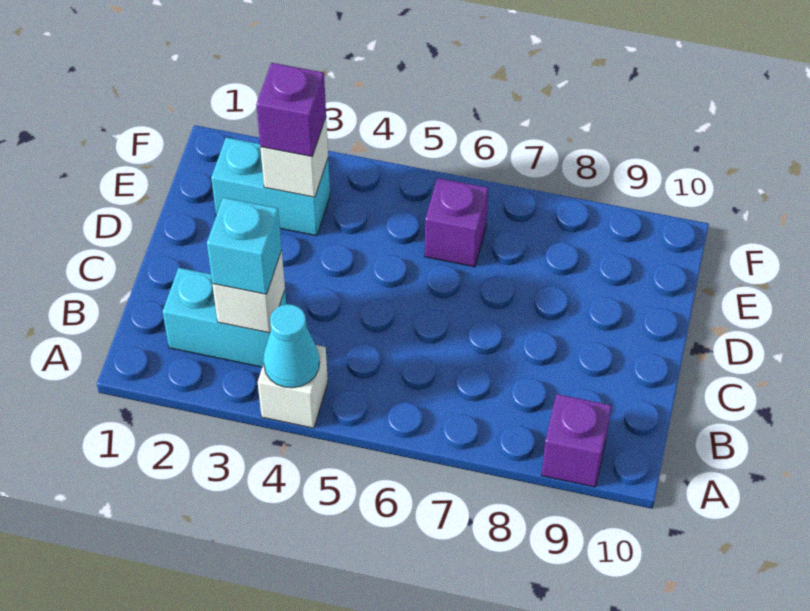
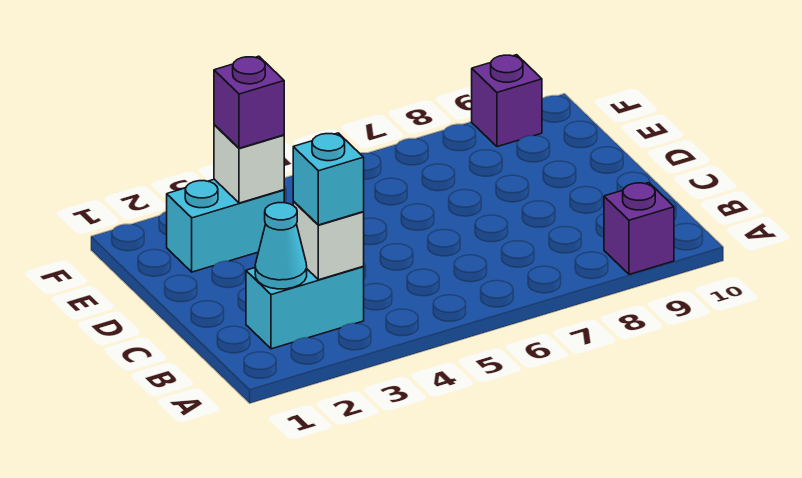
white 1x1 brick [258,345,328,428] -> none
cyan 1x1 cone [263,304,319,388] -> cyan 1x1 cone moved to [255,203,307,289]
purple 1x1 brick [425,178,488,267] -> purple 1x1 brick moved to [472,55,542,147]

